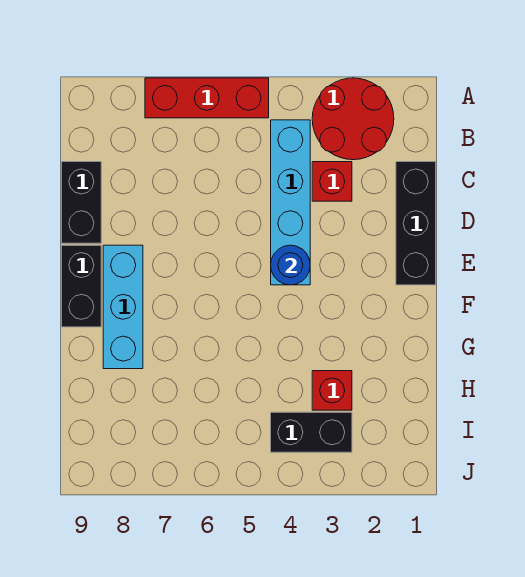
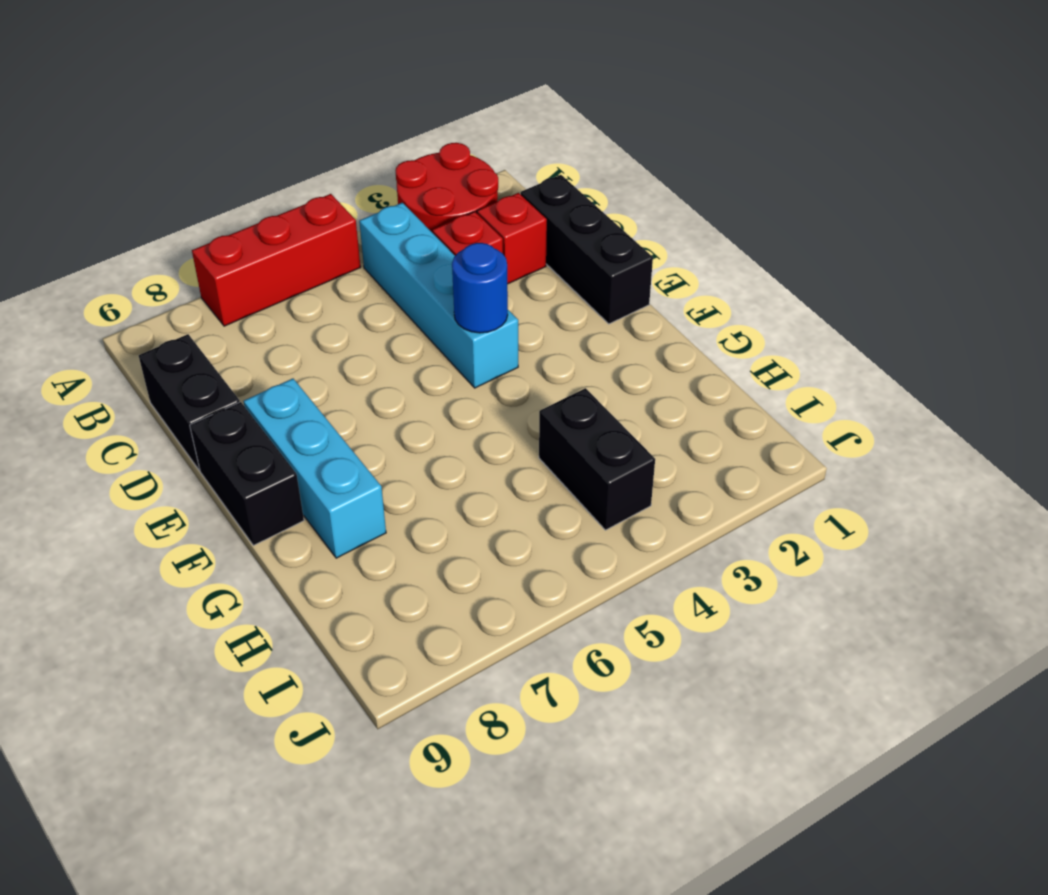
red 1x1 brick [312,371,352,410] -> red 1x1 brick moved to [477,193,547,284]
black 1x2 brick [271,412,352,452] -> black 1x2 brick turned to [539,388,655,530]

